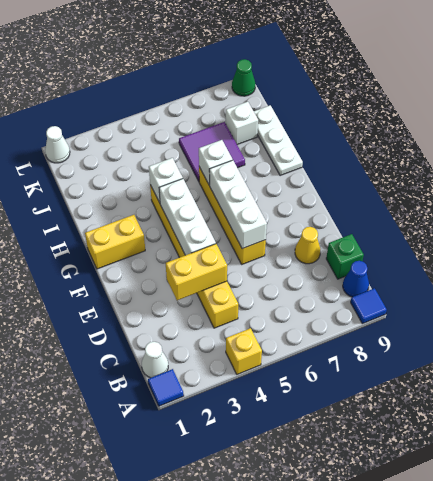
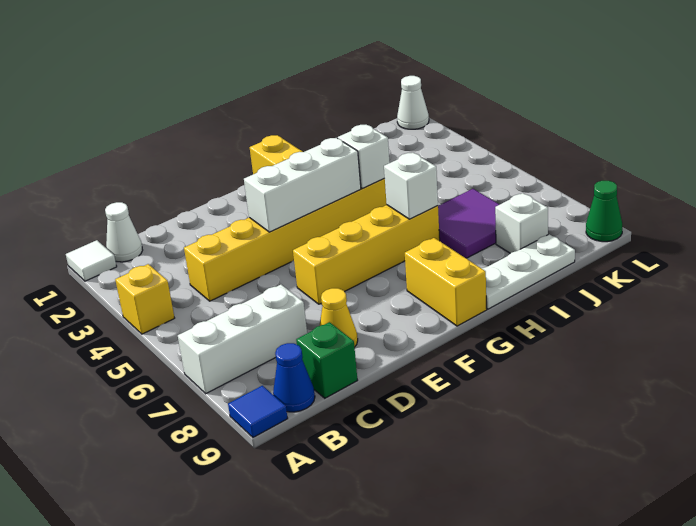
blue 1x1 tile [148,369,184,406] -> white 1x1 tile [66,240,117,281]
yellow 1x2 brick [166,244,227,300] -> yellow 1x2 brick moved to [405,238,487,326]
white 1x3 brick [209,160,267,249] -> white 1x3 brick moved to [178,284,307,394]

